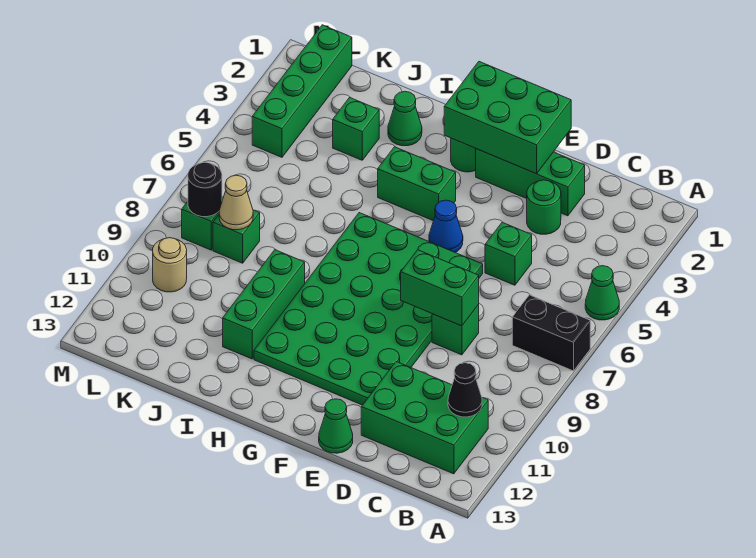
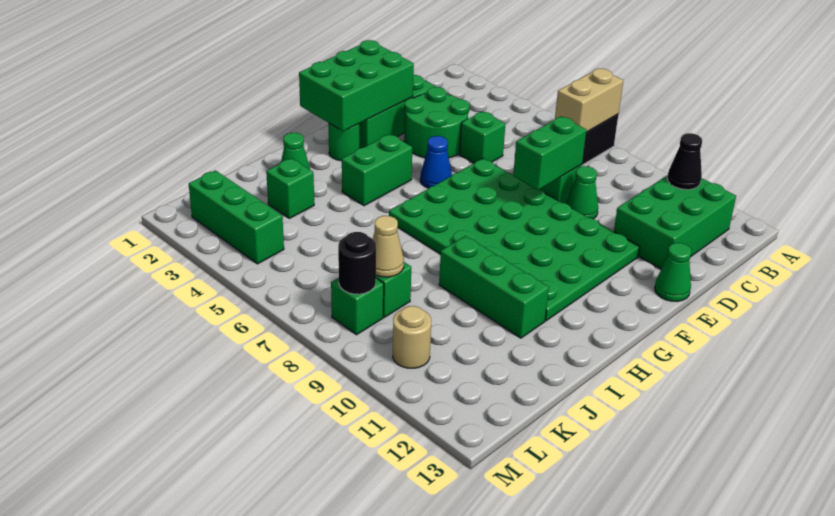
green 1x1 cone [585,266,619,320] -> green 1x1 cone moved to [566,166,598,219]
none -> tan 1x2 brick [555,69,623,132]
green 1x1 round brick [527,180,561,234] -> green 2x2 round brick [404,87,469,158]
green 1x4 brick [252,25,352,157] -> green 1x3 brick [189,170,284,264]

